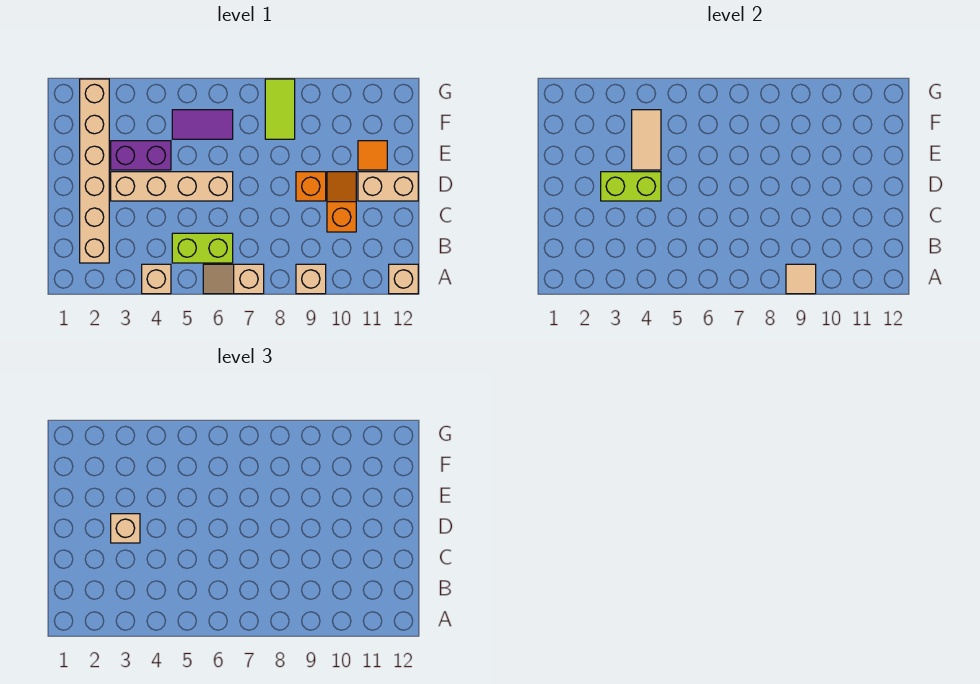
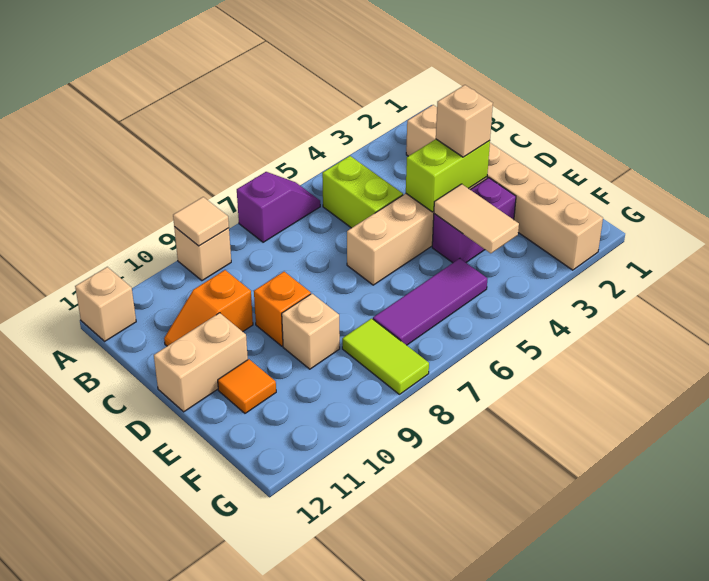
tan 1x1 brick [142,264,171,294] -> tan 1x1 brick moved to [282,294,340,369]
tan 1x2 slope [203,264,264,294] -> purple 1x2 slope [237,172,320,242]
lime 1x2 brick [172,233,233,263] -> lime 1x2 brick turned to [322,156,403,228]
orange 1x2 slope [327,172,356,232] -> orange 1x2 slope turned to [164,270,253,346]
purple 1x2 tile [172,110,233,139] -> purple 1x3 tile [373,258,487,345]

